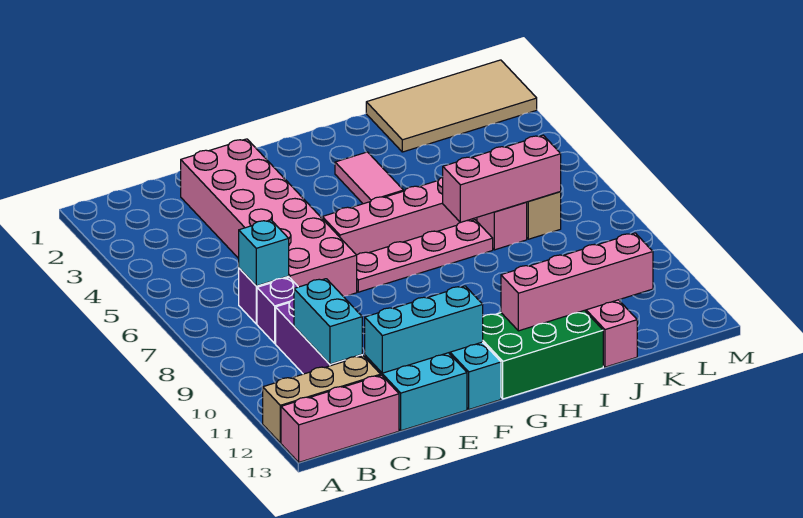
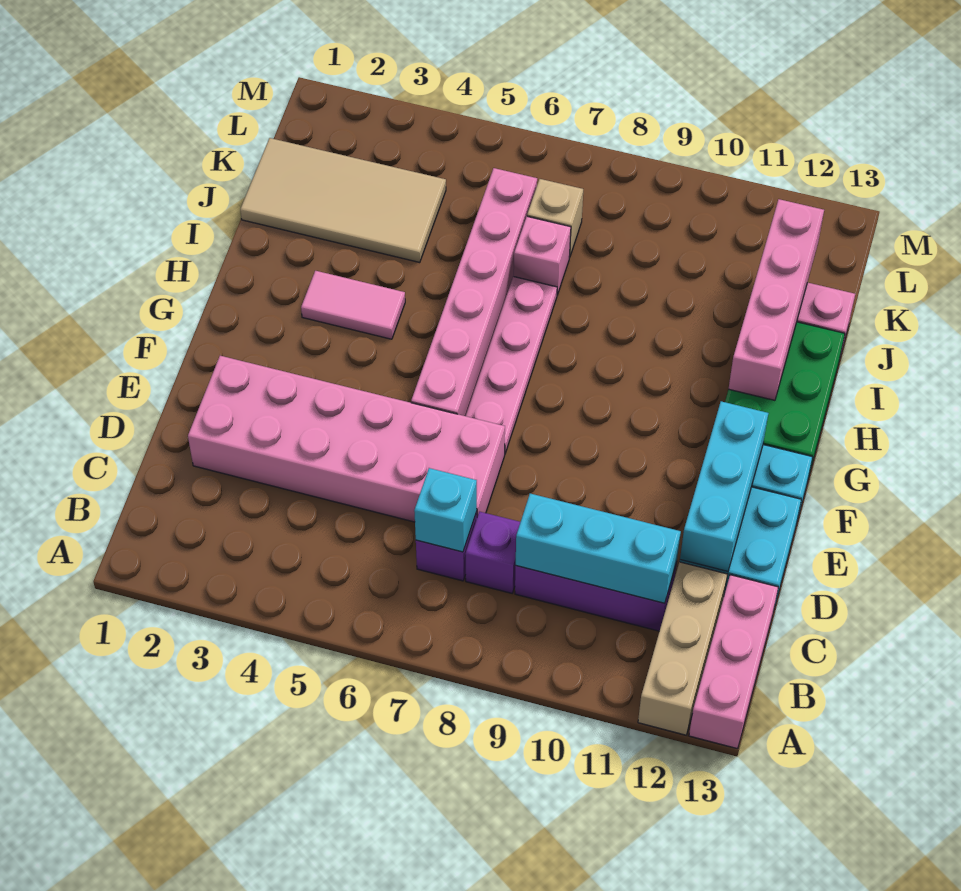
cyan 1x2 brick [294,279,362,364] -> cyan 1x3 brick [516,493,681,604]
pink 1x3 brick [443,135,561,222] -> none
tan 2x4 tile [366,60,537,152] -> tan 2x4 tile turned to [240,138,446,262]

